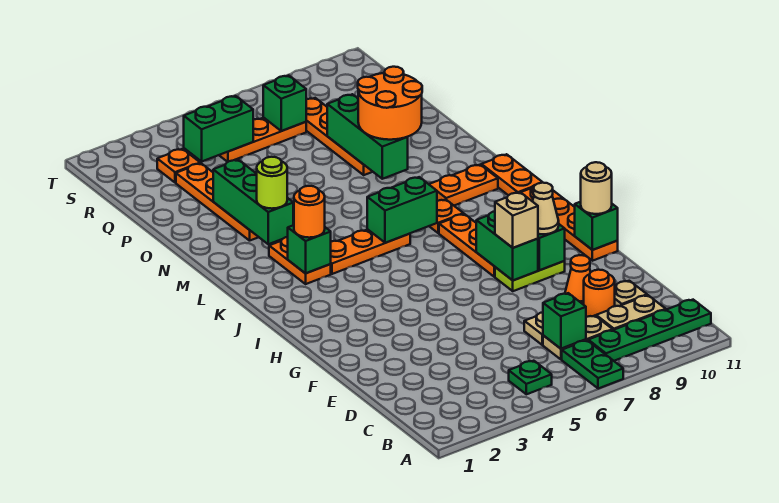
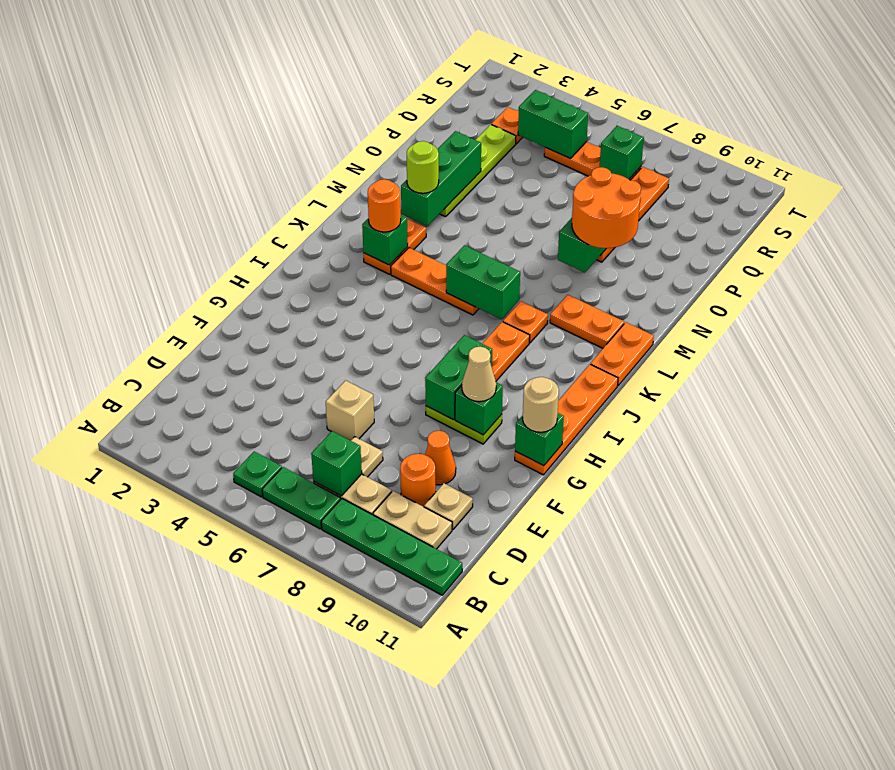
green 1x2 plate [562,340,623,389] -> green 1x2 plate turned to [262,467,341,529]
tan 1x1 brick [495,192,538,248] -> tan 1x1 brick moved to [326,381,374,441]
orange 1x4 plate [176,163,258,241] -> lime 1x4 plate [440,124,516,217]

